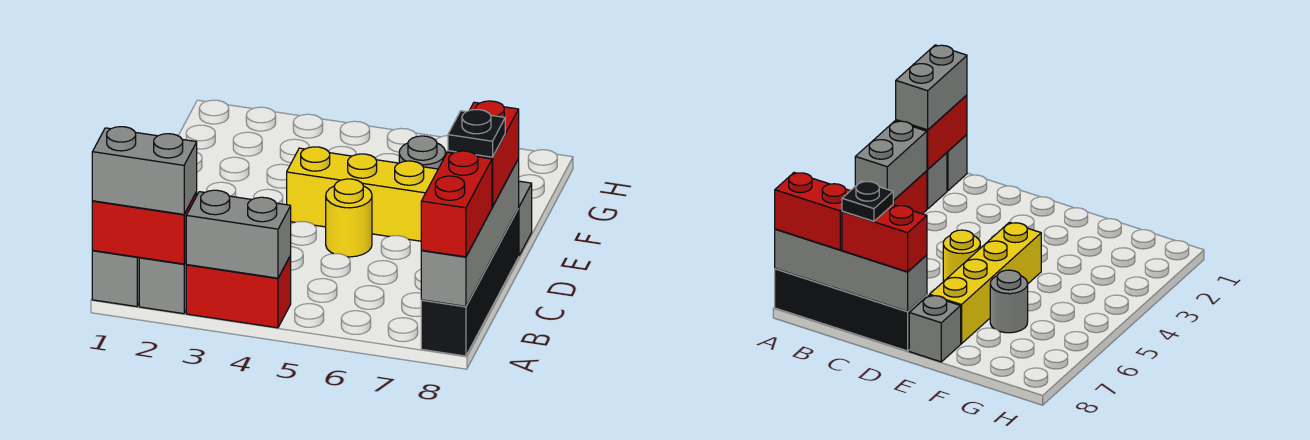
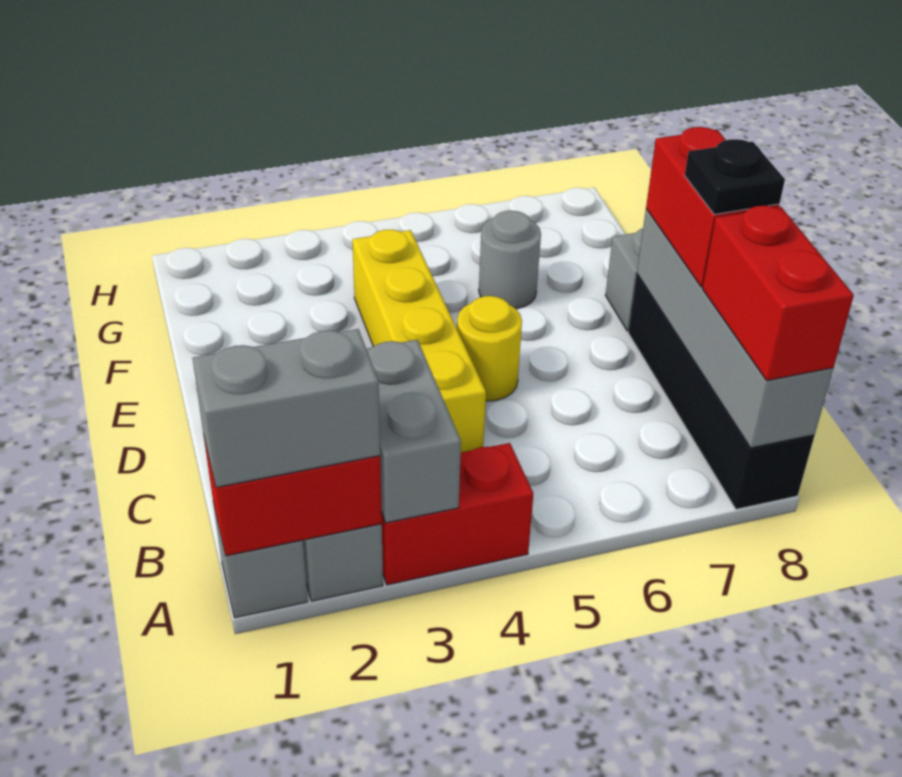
grey 1x2 brick [186,190,291,278] -> grey 1x2 brick turned to [367,340,461,523]
yellow 1x4 brick [287,147,438,241] -> yellow 1x4 brick turned to [352,230,486,452]

